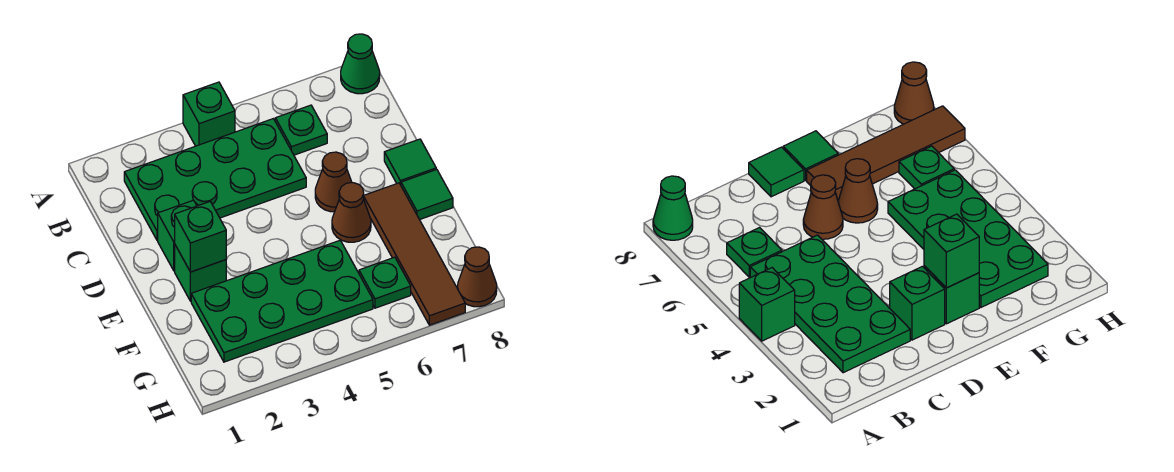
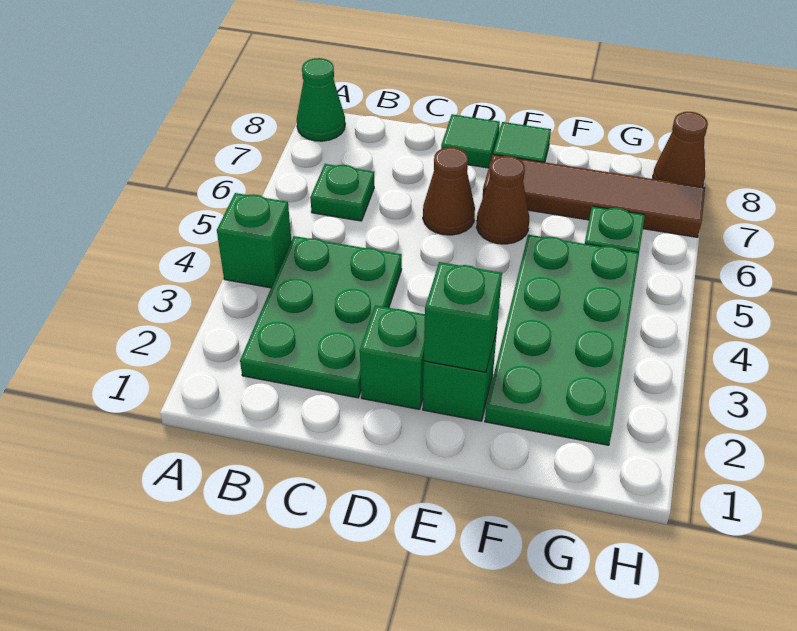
green 2x4 plate [124,119,306,240] -> green 2x3 plate [240,236,402,398]

